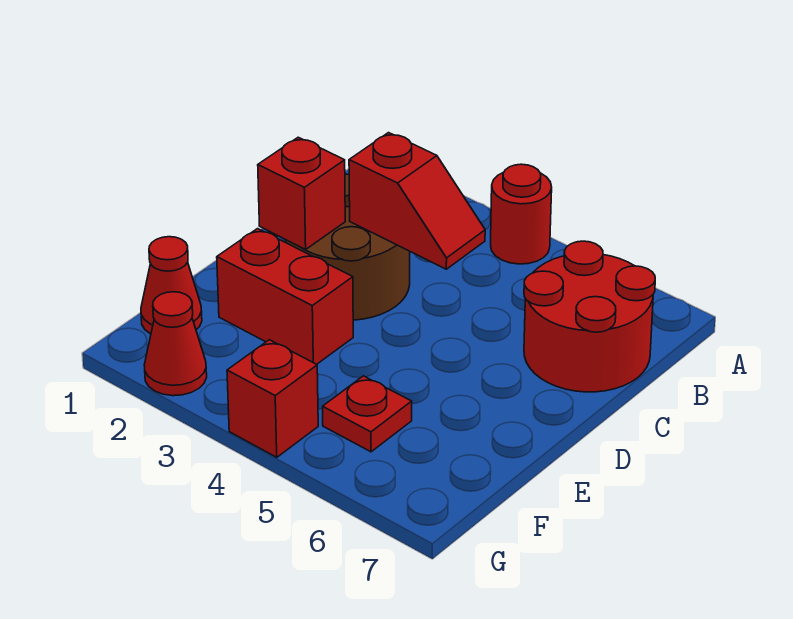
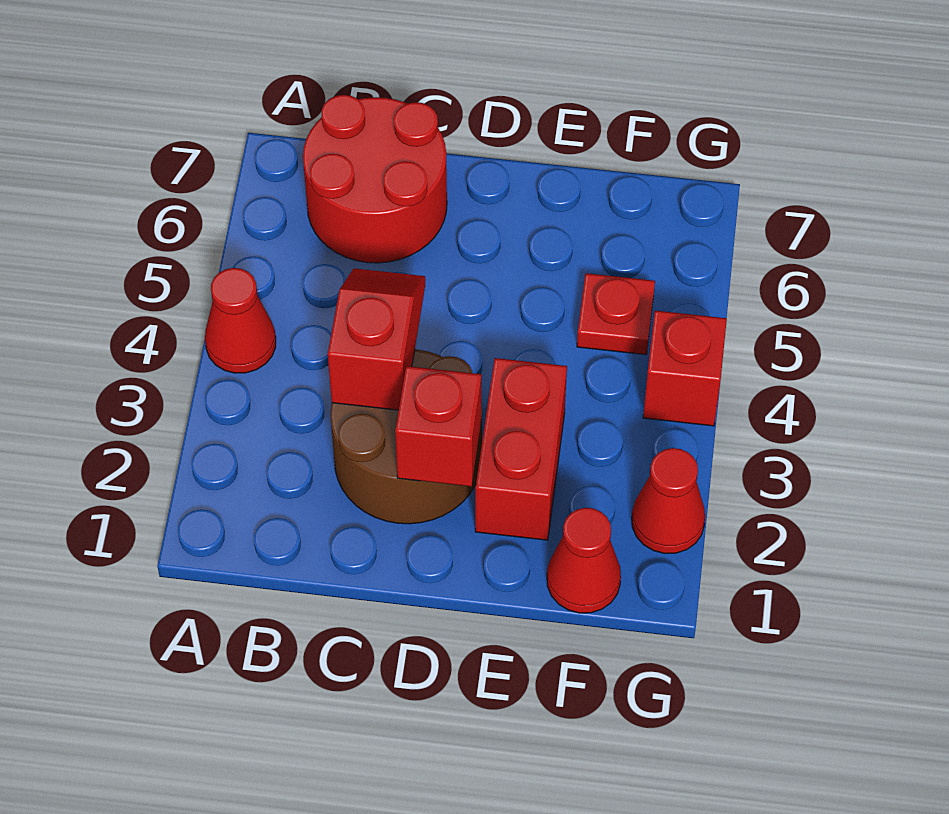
red 1x1 round brick [491,164,552,264] -> red 1x1 cone [205,268,276,373]

